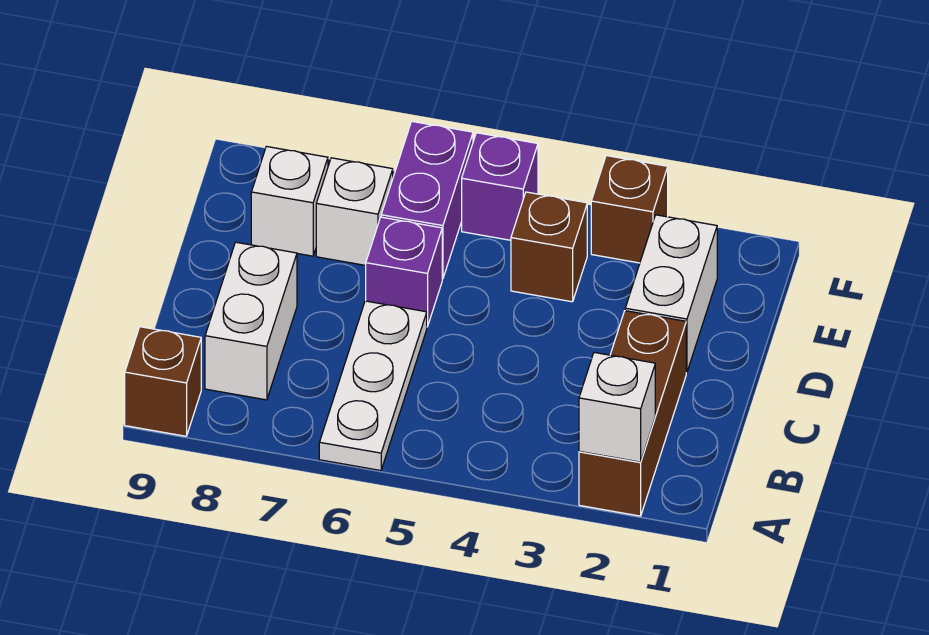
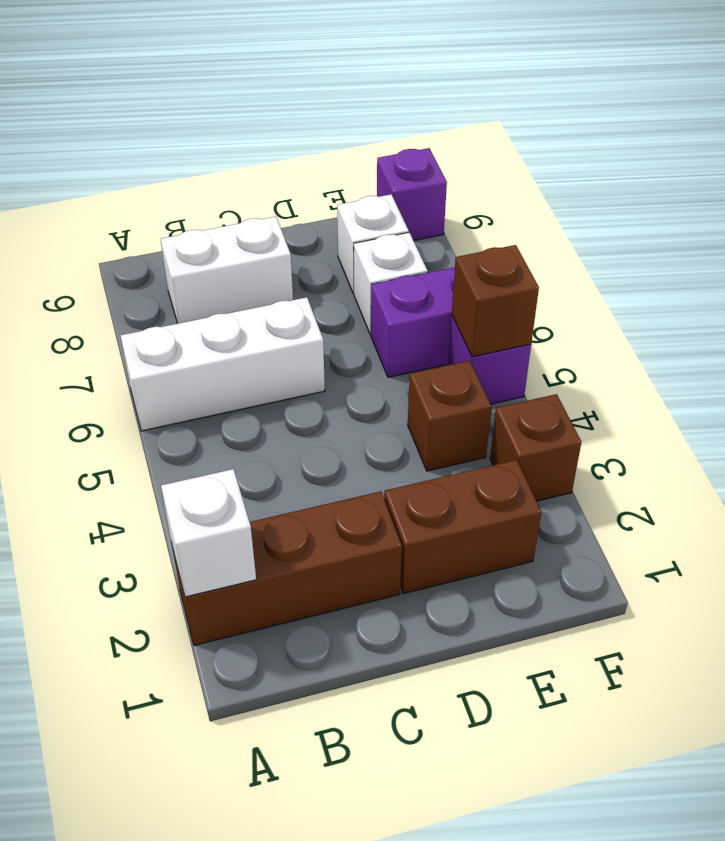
white 1x3 plate [319,301,427,471] -> white 1x3 brick [120,297,325,431]
brown 1x1 brick [125,327,201,436] -> brown 1x1 brick moved to [452,245,539,357]
white 1x2 brick [625,215,717,372] -> brown 1x2 brick [384,460,541,594]
purple 1x1 brick [366,217,442,327] -> purple 1x1 brick moved to [377,148,447,240]

